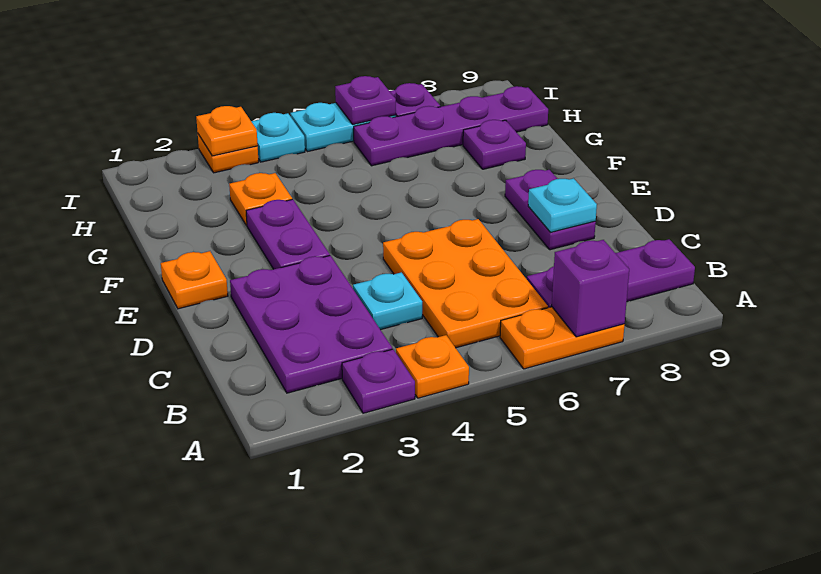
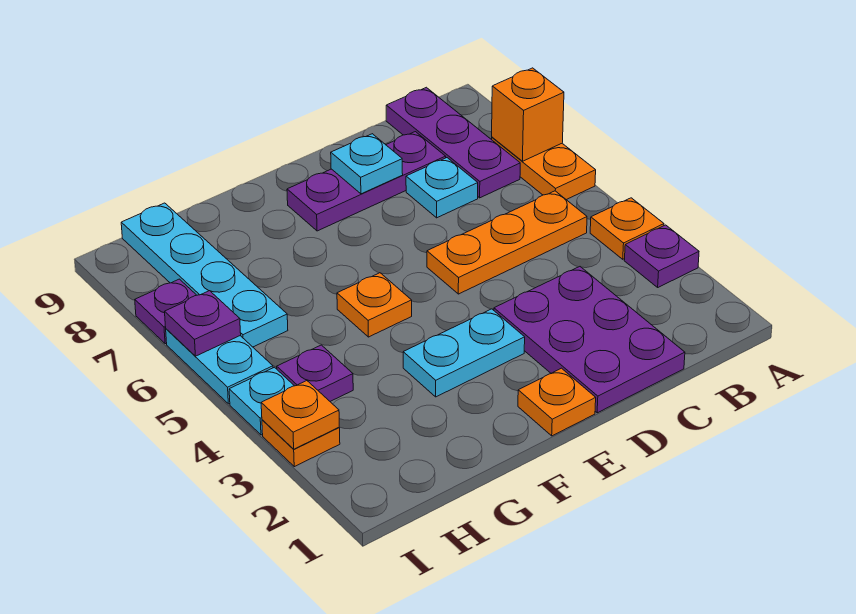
purple 1x1 brick [552,240,629,337] -> orange 1x1 brick [492,68,564,161]
purple 2x3 plate [230,255,392,393] -> purple 2x3 plate turned to [494,267,685,413]
orange 2x3 plate [383,219,548,348] -> orange 1x3 plate [427,191,587,294]
cyan 1x1 plate [353,272,422,330] -> cyan 1x1 plate moved to [406,158,478,218]
purple 1x2 plate [505,170,596,250] -> purple 1x3 plate [287,132,446,231]
purple 1x2 plate [246,199,330,269] -> cyan 1x2 plate [403,309,525,397]
orange 1x1 plate [229,173,292,226] -> orange 1x1 plate moved to [337,273,412,337]
purple 1x1 plate [463,120,526,169] -> purple 1x1 plate moved to [277,345,353,401]
purple 1x4 plate [354,86,548,166] -> cyan 1x4 plate [121,203,288,347]

